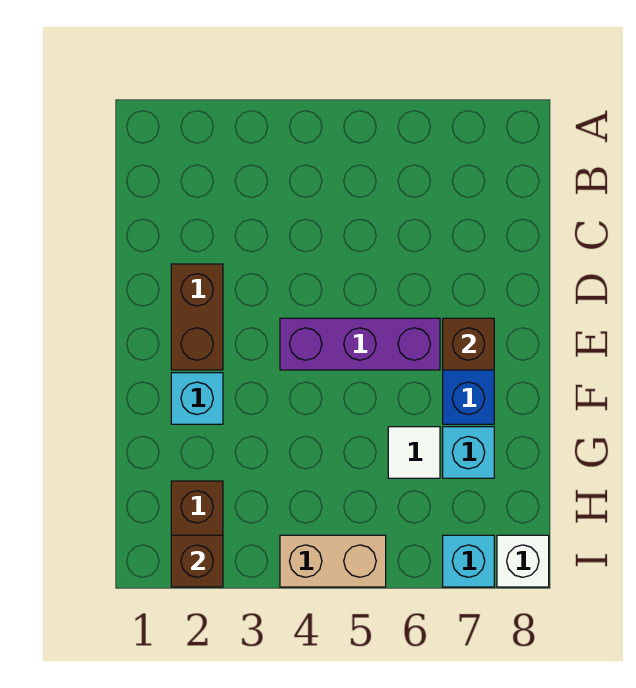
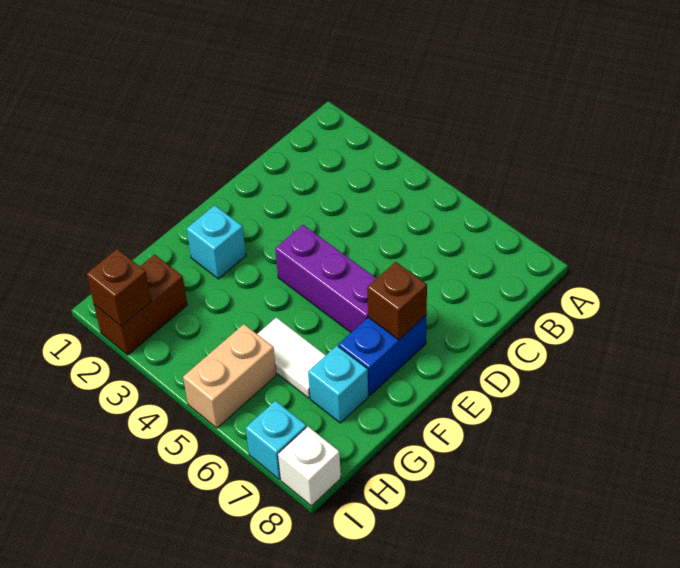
brown 1x2 brick [171,264,223,370] -> none
white 1x1 tile [388,427,440,478] -> white 1x2 tile [258,318,326,398]
tan 1x2 brick [280,535,386,587] -> tan 1x2 brick turned to [183,324,276,428]

